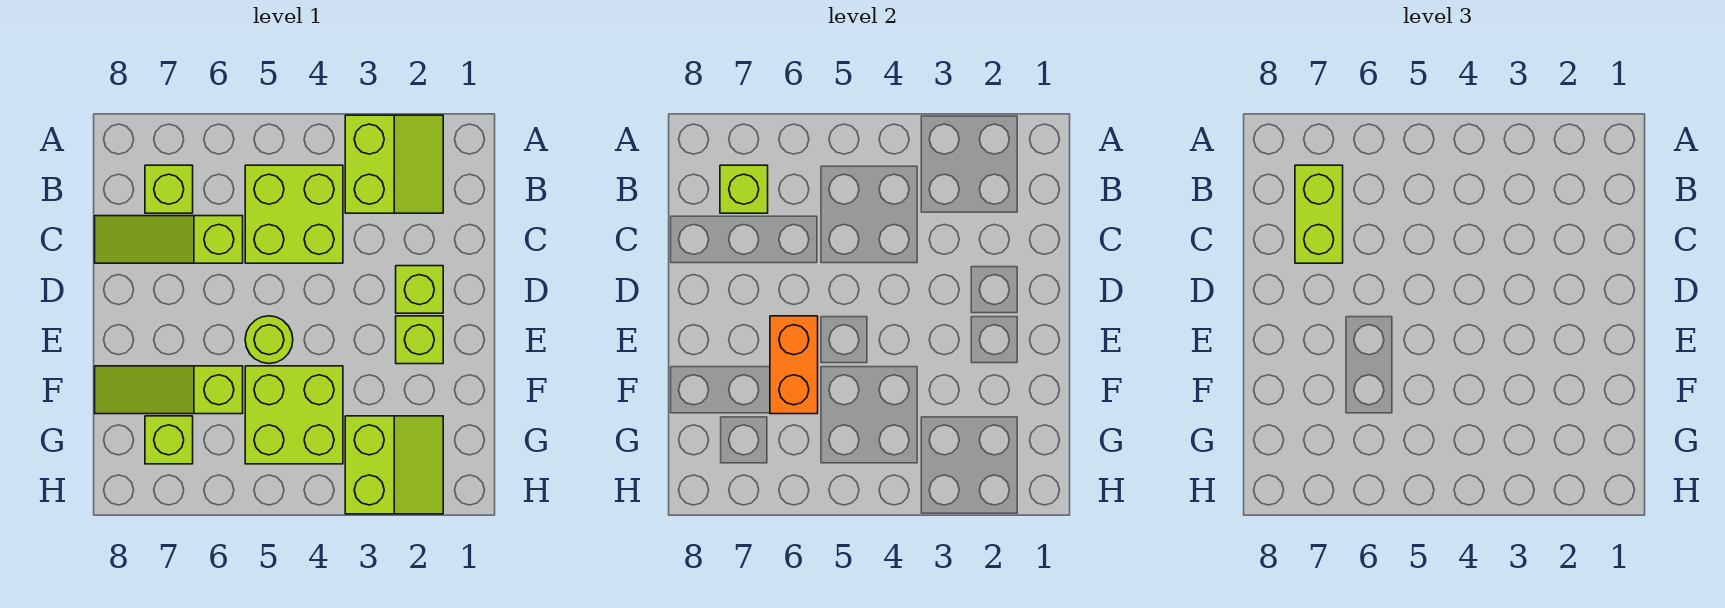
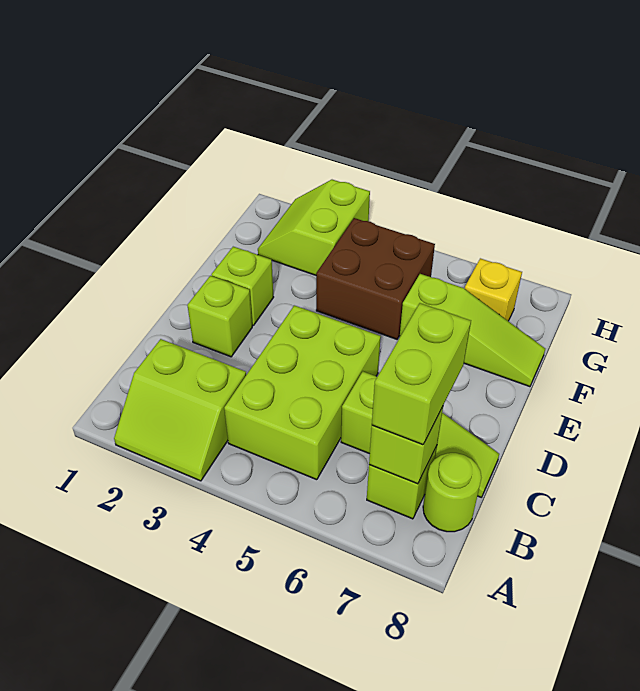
lime 2x2 slope [345,115,443,213] -> lime 2x2 slope turned to [114,339,246,481]
lime 2x2 brick [245,165,343,263] -> lime 2x3 brick [224,305,381,480]
lime 1x1 round brick [245,316,293,364] -> lime 1x1 round brick moved to [423,453,481,532]
orange 1x2 brick [770,316,818,414] -> none
lime 2x2 brick [245,366,343,464] -> brown 2x2 brick [316,218,435,339]
lime 1x1 brick [145,416,193,464] -> yellow 1x1 brick [465,258,522,321]

